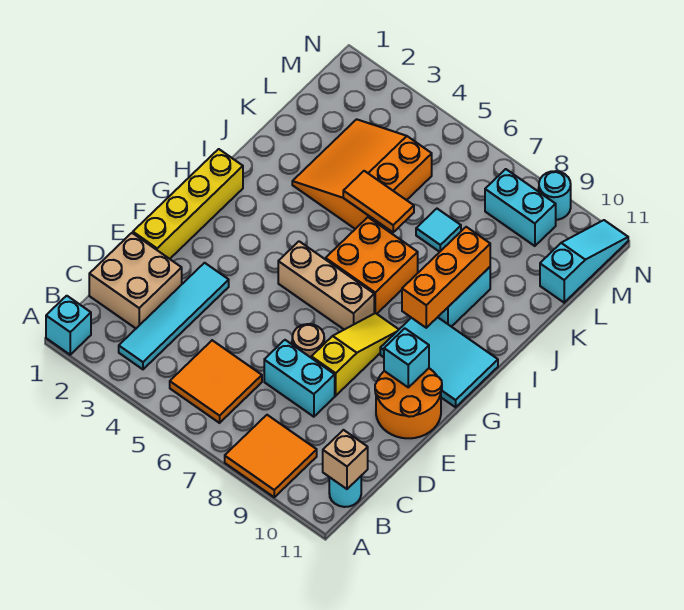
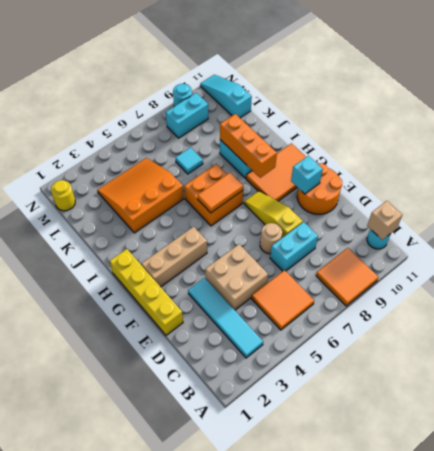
cyan 1x1 brick [46,296,91,355] -> none
tan 2x2 brick [89,233,182,328] -> tan 2x2 brick moved to [205,244,268,310]
tan 1x3 brick [278,241,374,330] -> tan 1x3 brick moved to [142,227,207,287]
cyan 2x3 tile [380,317,498,407] -> orange 2x3 tile [246,143,306,201]
orange 3x3 slope [292,119,432,229] -> orange 3x3 slope turned to [97,158,184,233]
orange 1x2 tile [343,171,414,232] -> orange 1x2 tile moved to [198,173,243,213]
none -> yellow 1x1 round brick [51,180,75,211]

